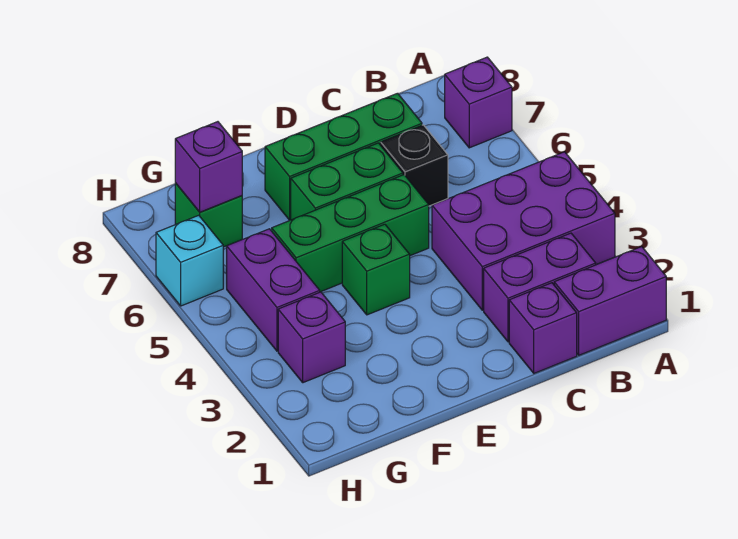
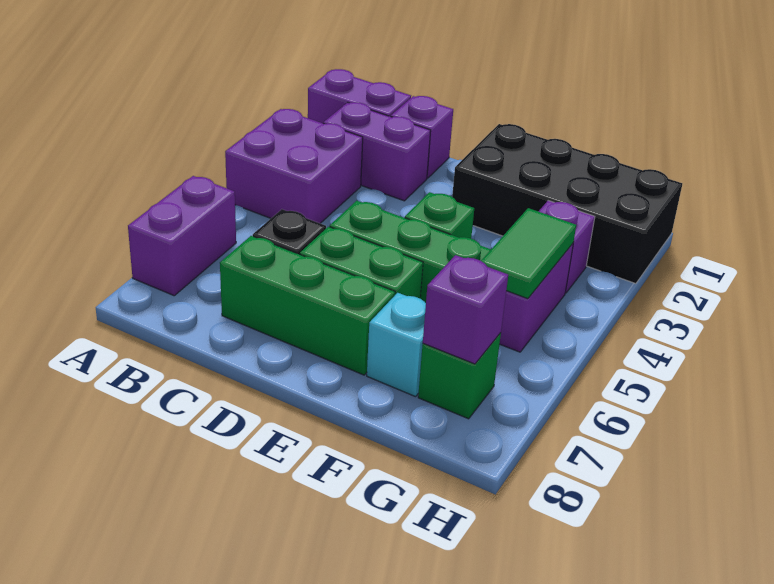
purple 2x3 brick [432,152,615,310] -> purple 2x2 brick [225,109,363,223]
purple 1x1 brick [445,57,512,148] -> purple 1x2 brick [128,176,236,296]
none -> black 2x4 brick [452,124,682,284]
none -> green 1x2 tile [481,208,576,299]
cyan 1x1 brick [156,215,223,306] -> cyan 1x1 brick moved to [367,293,426,397]

